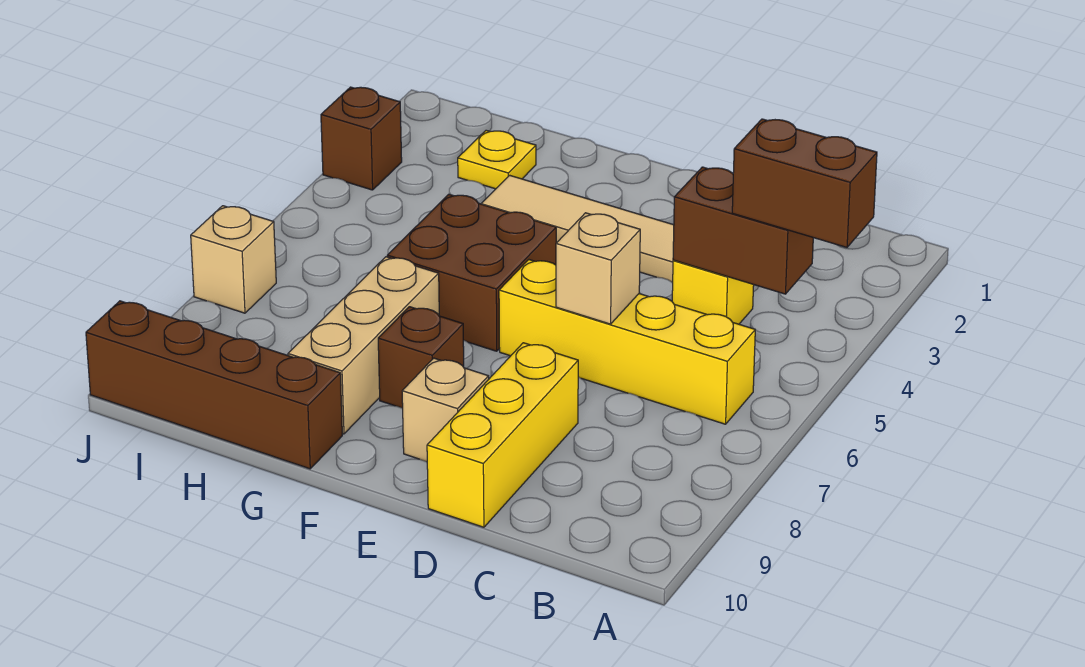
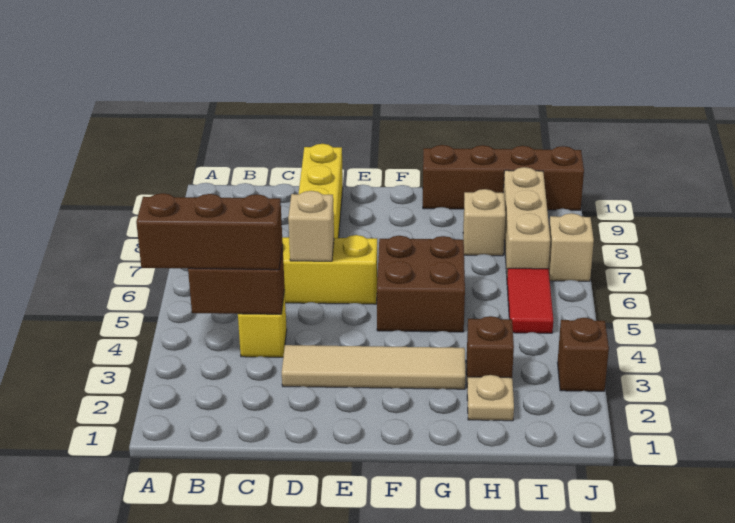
brown 1x2 brick [732,119,877,247] -> brown 1x3 brick [136,193,283,270]
tan 1x1 brick [402,358,489,462] -> tan 1x1 brick moved to [463,189,505,256]
brown 1x1 brick [378,307,464,408] -> brown 1x1 brick moved to [466,316,514,383]
tan 1x3 brick [288,257,439,434] -> tan 1x3 brick moved to [503,167,550,274]
yellow 1x1 plate [458,130,536,189] -> tan 1x1 plate [467,375,514,421]
none -> red 1x2 tile [507,268,553,333]

